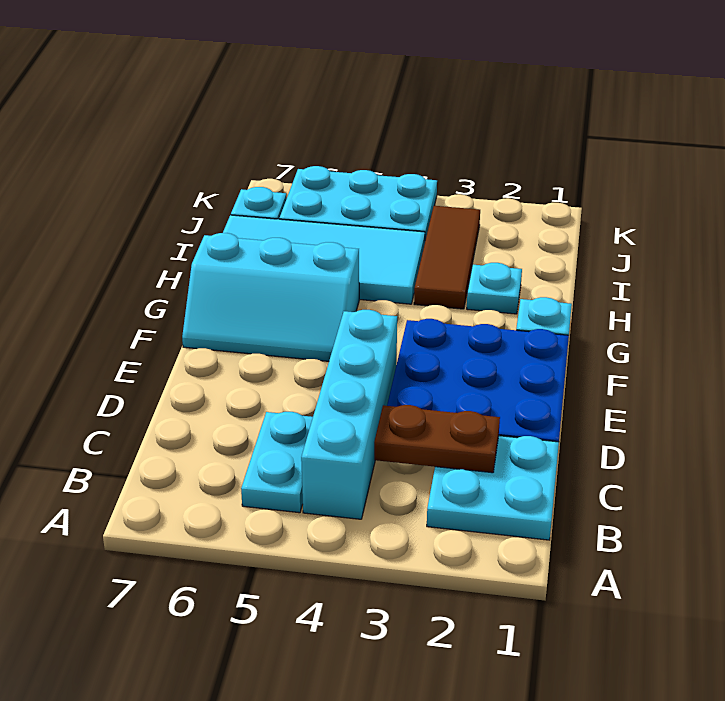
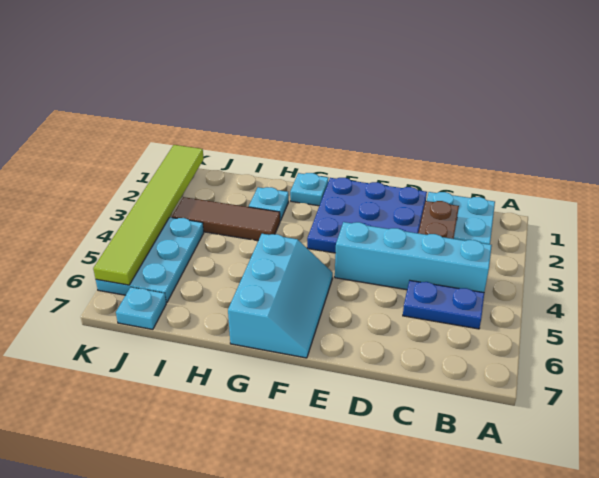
cyan 1x2 plate [241,412,313,513] -> blue 1x2 plate [403,280,484,329]
cyan 2x4 tile [223,215,425,304] -> none
none -> lime 1x6 tile [93,145,204,285]

